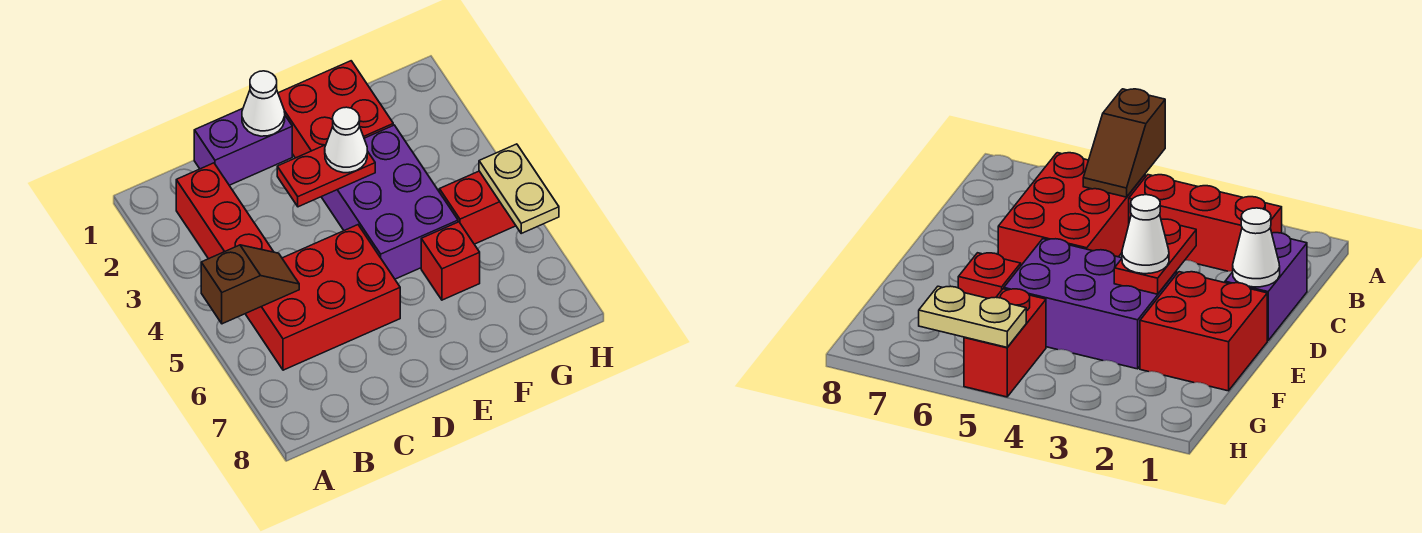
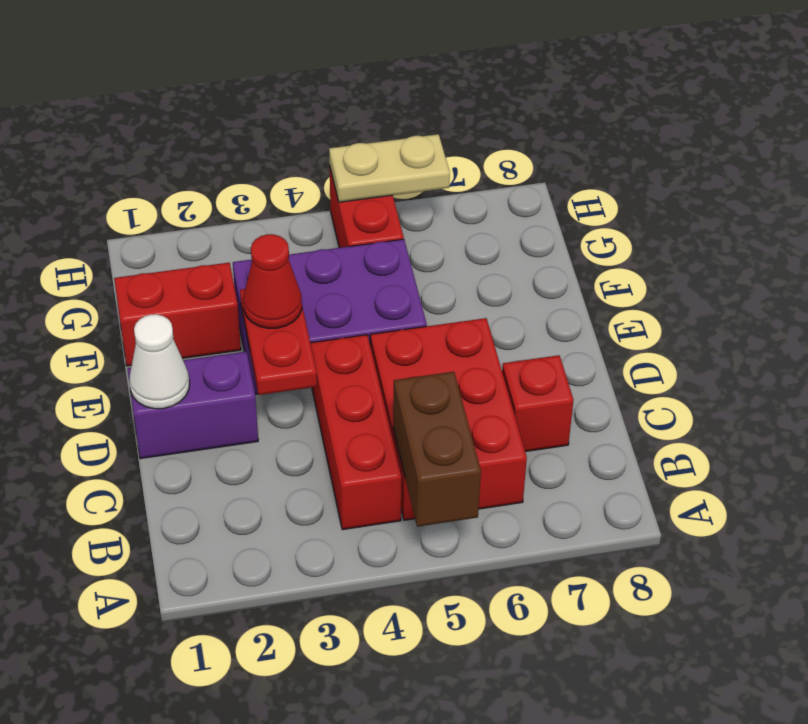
brown 1x2 slope [201,245,299,324] -> brown 1x2 brick [393,372,481,527]
red 1x3 brick [176,163,273,259] -> red 1x3 brick turned to [310,335,402,530]
purple 1x2 brick [194,109,292,185] -> purple 1x2 brick turned to [127,351,258,459]
red 2x2 brick [278,61,393,158] -> red 1x2 brick [114,263,241,366]
white 1x1 cone [325,107,367,173] -> red 1x1 cone [243,234,302,328]
red 1x1 brick [421,222,480,300] -> red 1x1 brick moved to [502,355,573,452]

